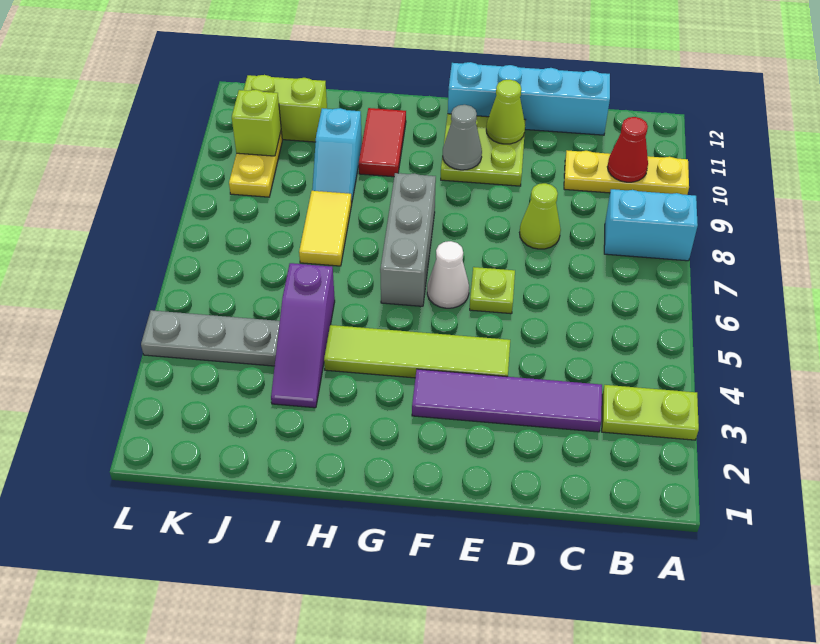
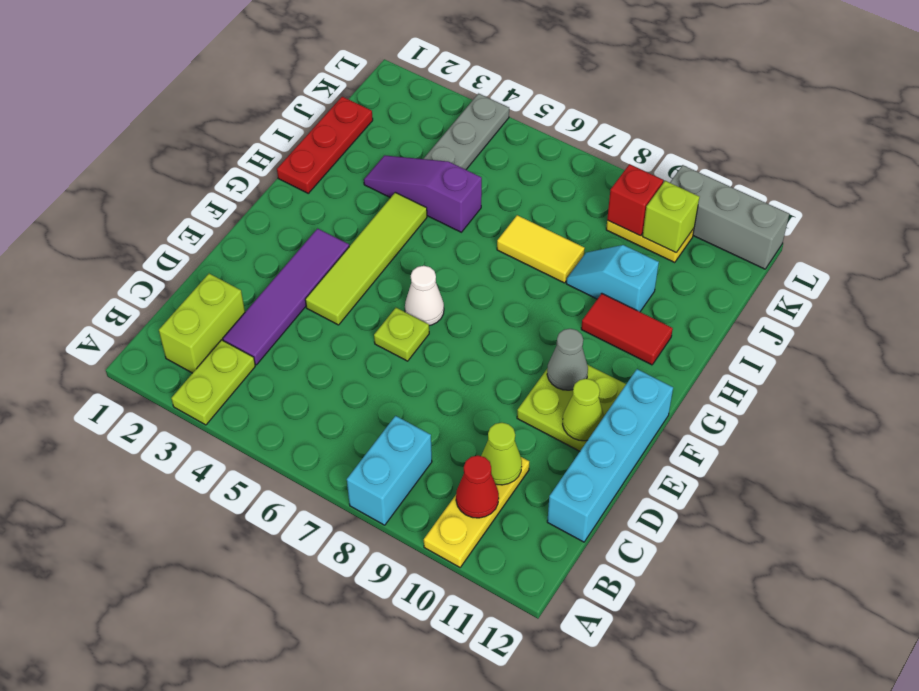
lime 1x1 cone [520,183,561,249] -> lime 1x1 cone moved to [481,423,522,485]
grey 1x3 brick [380,173,436,306] -> grey 1x3 brick moved to [670,165,789,269]
none -> red 1x3 plate [277,97,373,193]
lime 1x2 brick [244,75,327,142] -> lime 1x2 brick moved to [159,274,245,373]
none -> red 1x1 brick [607,164,663,236]

